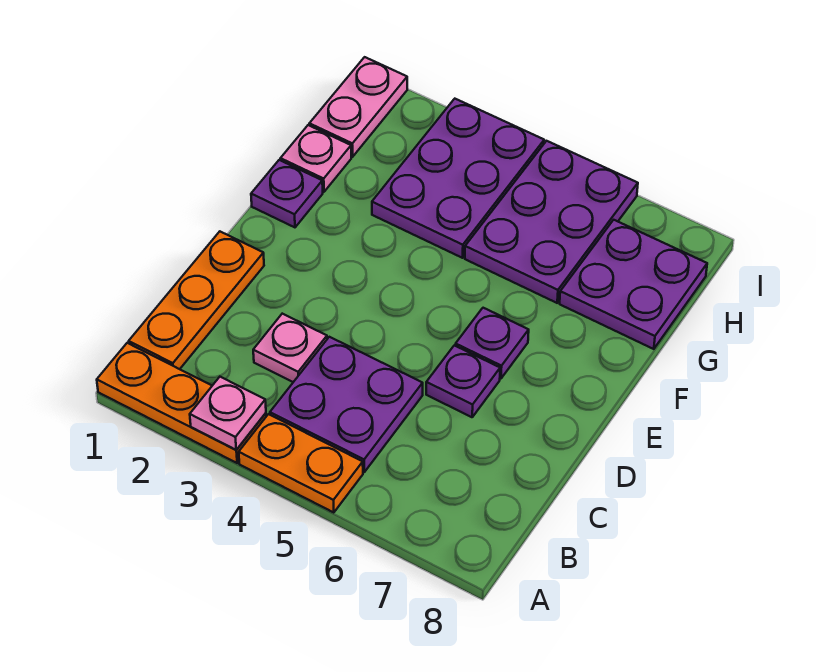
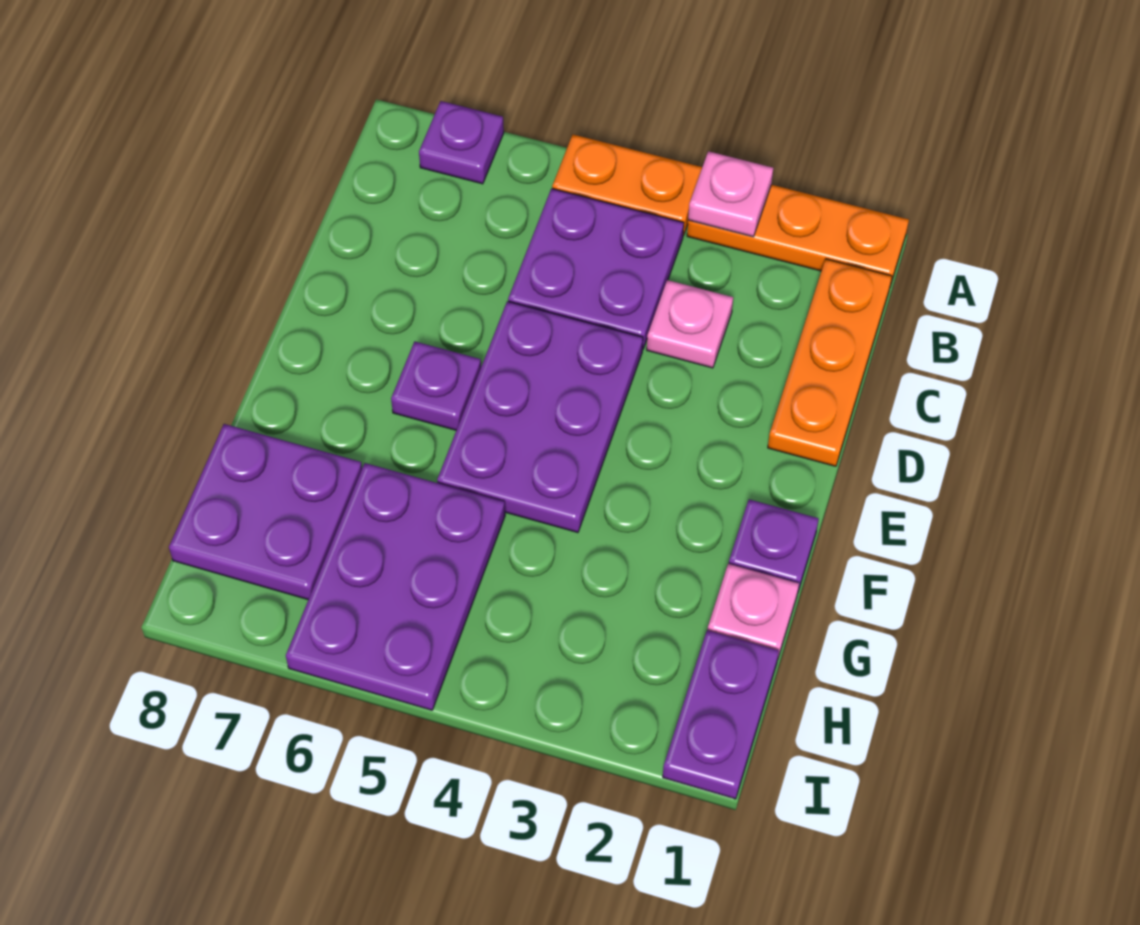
purple 1x1 plate [426,345,500,417] -> purple 1x1 plate moved to [419,101,504,184]
purple 2x3 plate [372,99,544,258] -> purple 2x3 plate moved to [437,301,643,533]
pink 1x2 plate [309,57,407,157] -> purple 1x2 plate [663,630,779,799]

